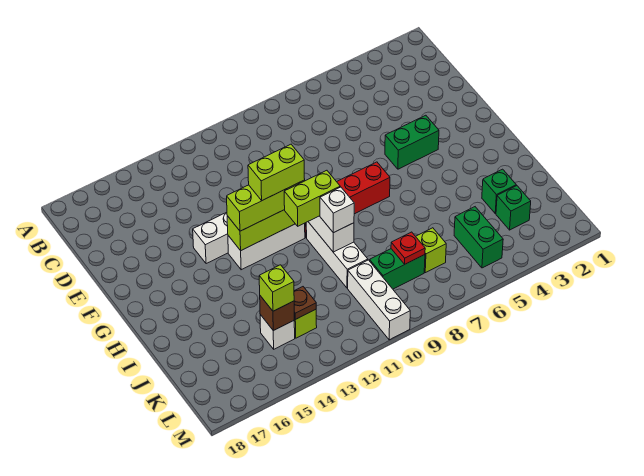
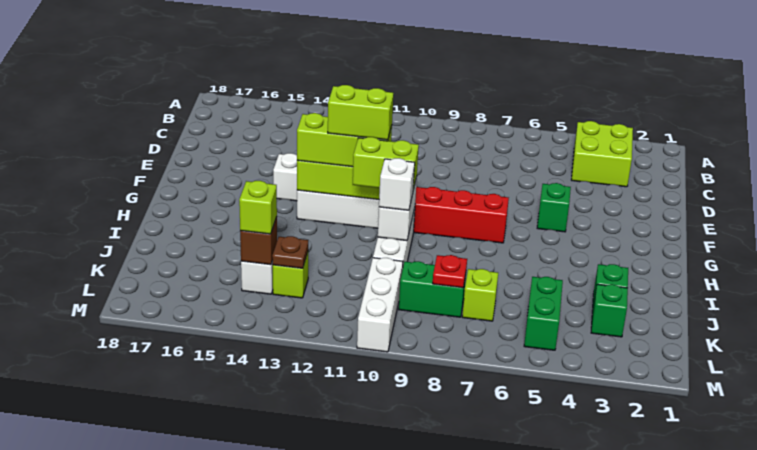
none -> lime 2x2 brick [571,121,633,187]
green 1x2 brick [385,115,439,169] -> green 1x1 brick [537,183,571,232]

